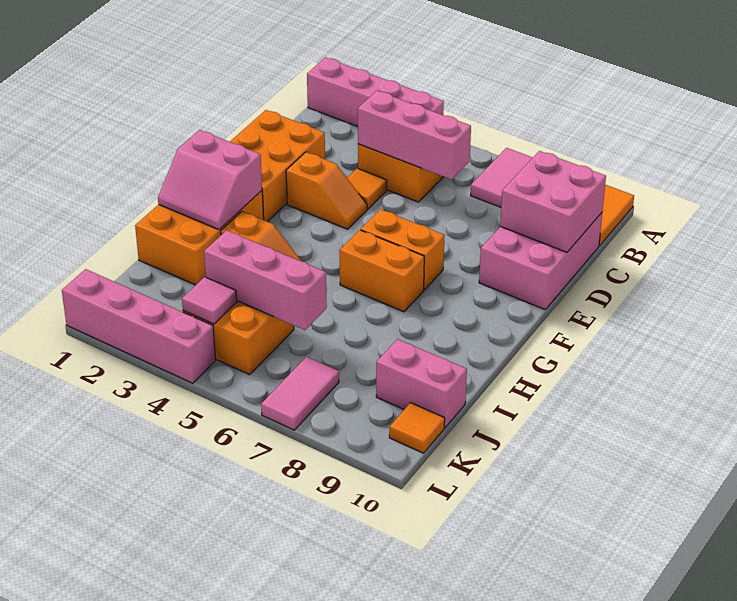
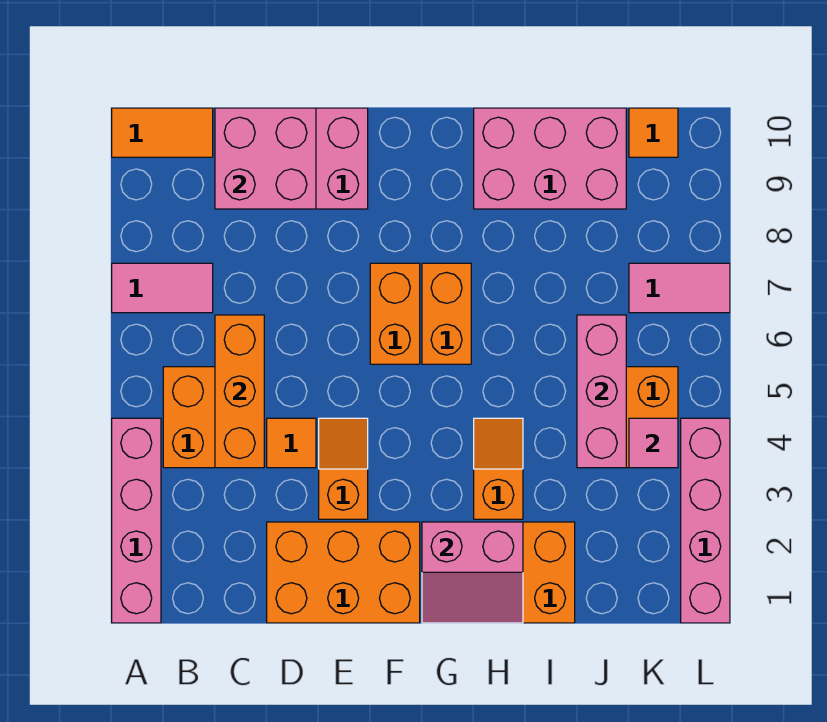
pink 1x3 brick [358,91,471,180] -> orange 1x3 brick [215,315,264,468]
pink 2x2 slope [158,130,262,230] -> pink 2x2 slope turned to [422,522,523,623]
pink 1x2 brick [376,339,467,428] -> pink 2x3 brick [474,108,626,209]

